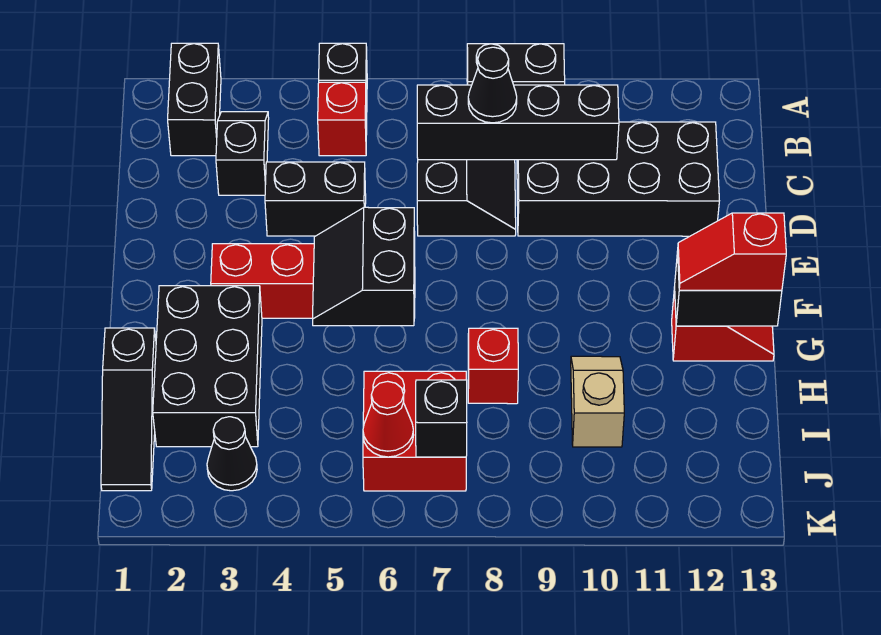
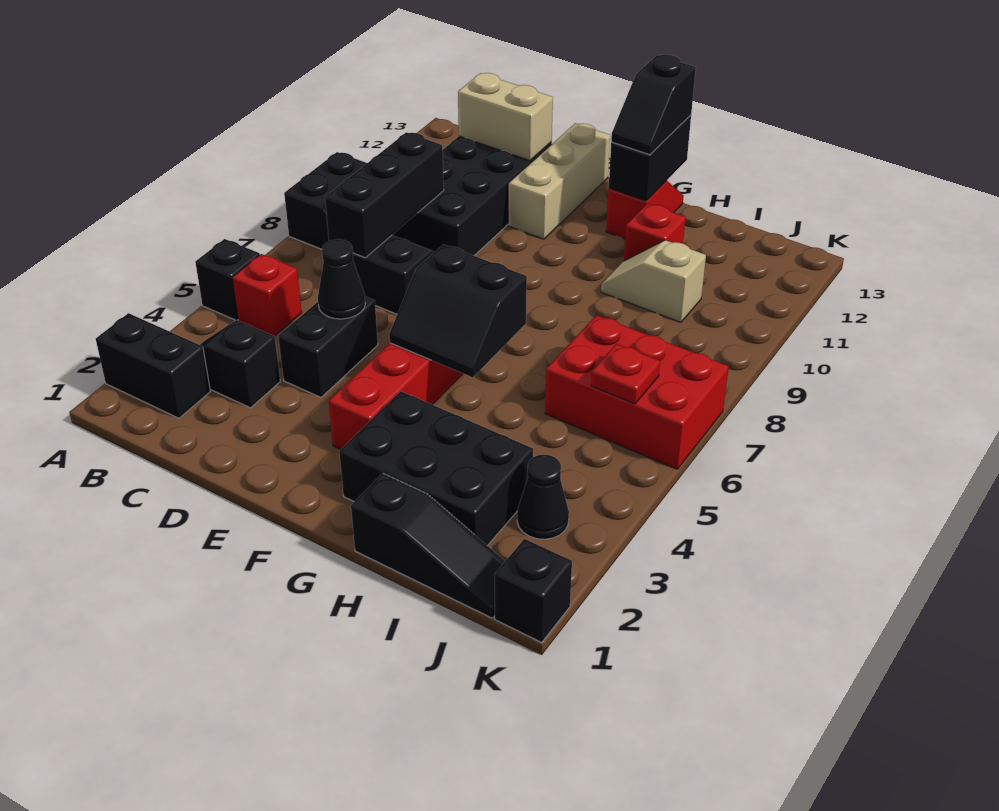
black 1x4 brick [417,85,619,160] -> black 1x3 brick [325,132,444,258]
black 1x1 cone [468,47,517,123] -> black 1x1 cone moved to [318,239,365,319]
none -> tan 1x2 brick [458,73,553,161]
none -> tan 1x3 brick [508,123,610,239]
red 1x2 slope [678,213,786,290] -> black 1x2 slope [611,55,696,155]
red 1x1 brick [468,328,518,404] -> red 1x1 brick moved to [624,203,686,261]
red 2x2 brick [363,371,466,491] -> red 2x3 brick [545,315,729,469]
red 1x1 cone [363,381,414,457] -> red 1x1 plate [591,344,660,404]
black 1x1 brick [416,380,467,457] -> black 1x1 brick moved to [495,539,572,642]

